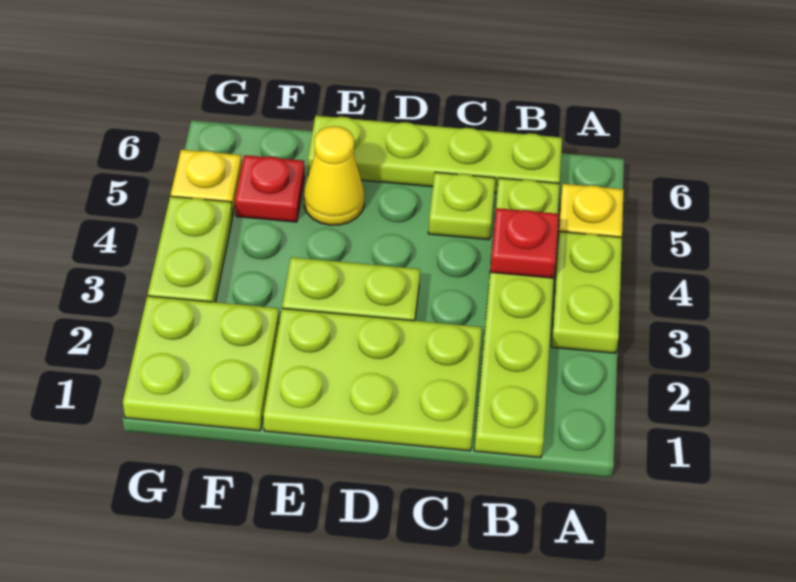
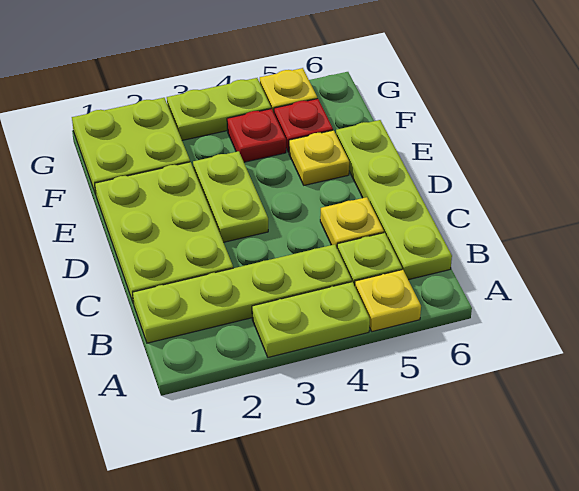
red 1x1 plate [490,208,559,278] -> red 1x1 plate moved to [227,109,286,162]
lime 1x1 plate [428,172,495,240] -> yellow 1x1 plate [320,197,384,247]
yellow 1x1 cone [304,126,364,225] -> yellow 1x1 plate [289,130,349,185]

